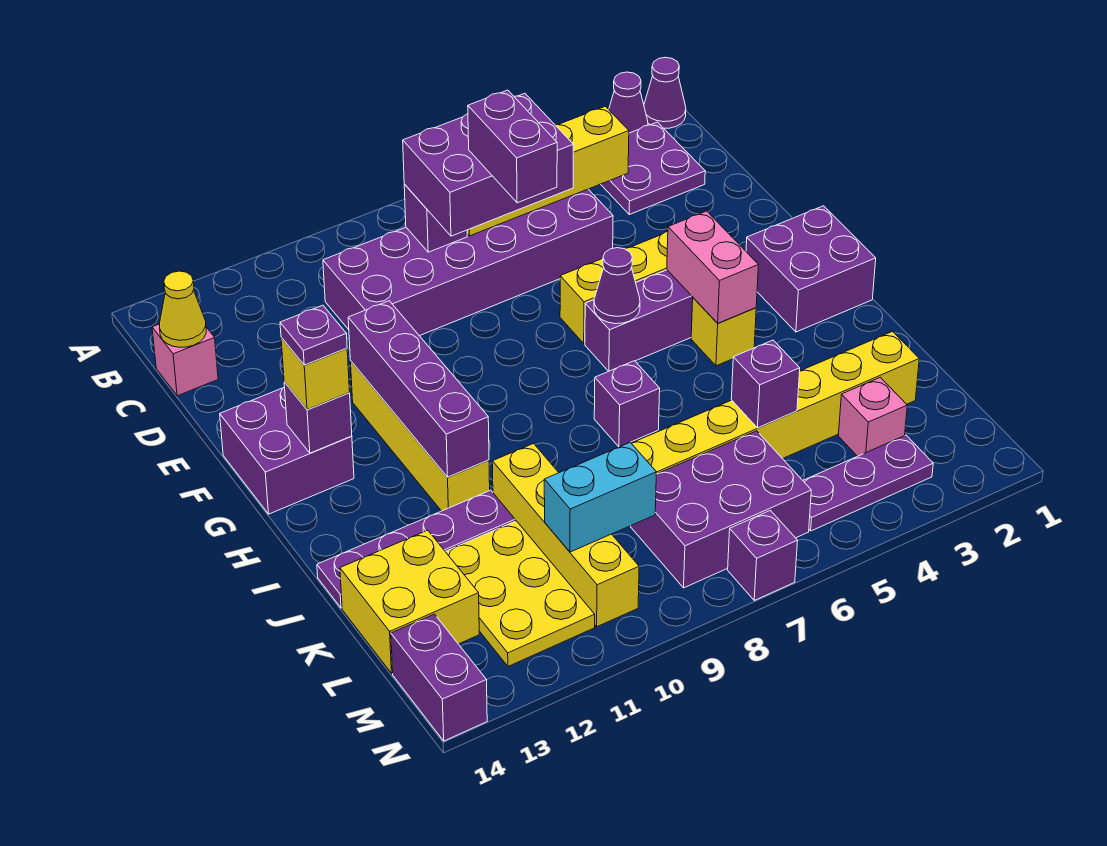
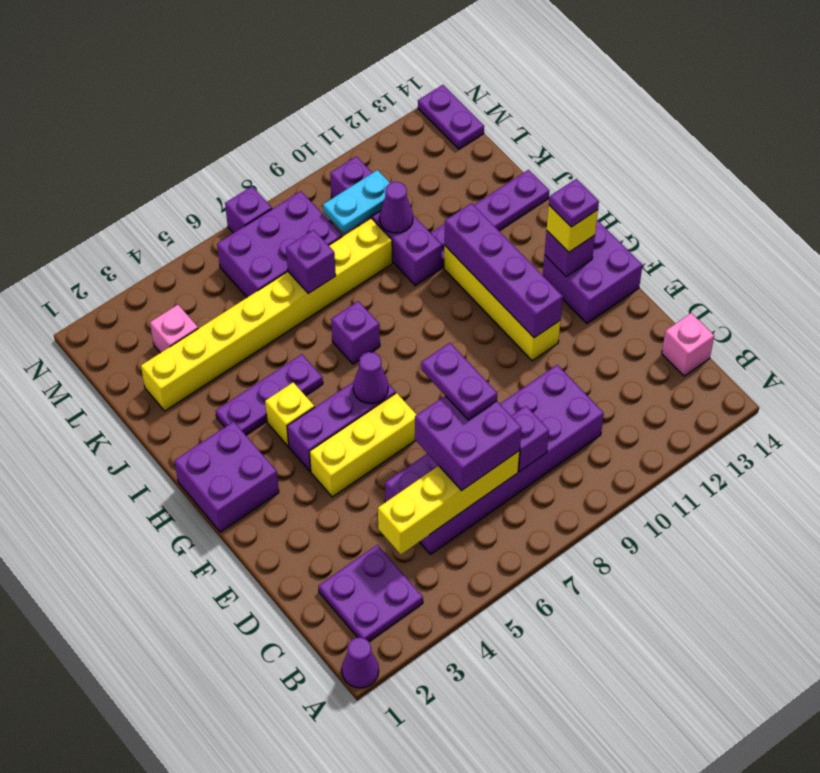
purple 1x1 cone [609,72,648,133] -> purple 1x1 cone moved to [379,182,413,233]
purple 2x3 brick [403,93,573,236] -> purple 2x2 brick [415,396,522,491]
yellow 1x1 cone [160,271,206,347] -> none
purple 1x2 brick [468,90,557,203] -> purple 1x2 plate [421,343,497,420]
pink 1x2 brick [667,211,758,323] -> none
yellow 1x4 brick [492,444,639,627] -> purple 1x4 brick [330,156,442,285]
purple 1x1 brick [731,340,800,428] -> purple 1x1 brick moved to [286,230,336,294]
yellow 2x3 plate [445,521,595,666] -> none
yellow 2x2 brick [340,530,479,673] -> none
cyan 1x2 brick [544,442,656,552] -> cyan 1x2 plate [323,170,390,234]
purple 1x3 plate [803,435,933,531] -> purple 1x3 plate moved to [216,354,323,435]
purple 1x2 brick [391,614,487,741] -> purple 1x2 plate [418,85,484,149]

